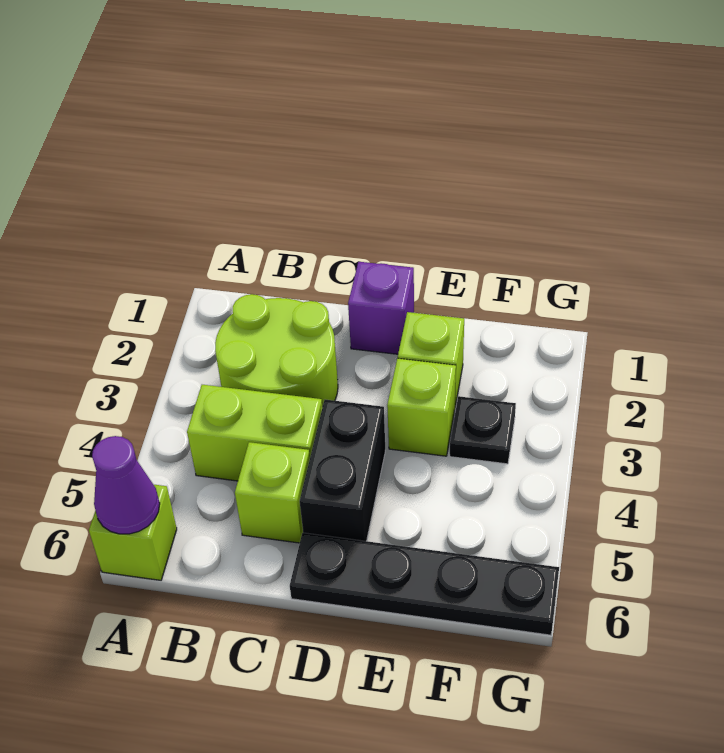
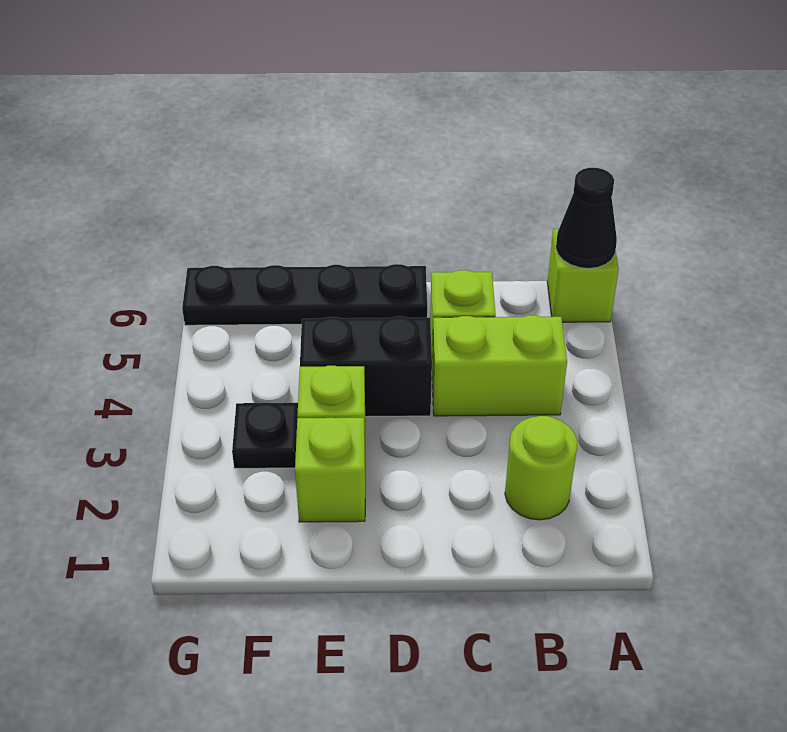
purple 1x1 cone [92,436,160,534] -> black 1x1 cone [556,168,617,269]
lime 2x2 round brick [215,294,338,407] -> lime 1x1 round brick [505,416,577,520]
purple 1x1 brick [348,262,414,354] -> none
black 1x2 brick [300,400,385,541] -> black 1x2 brick turned to [300,316,432,417]

